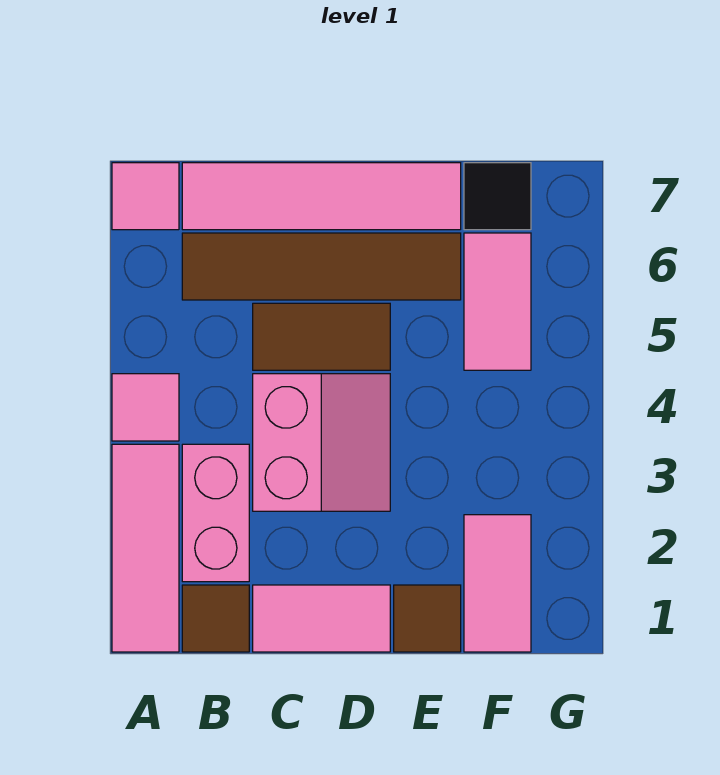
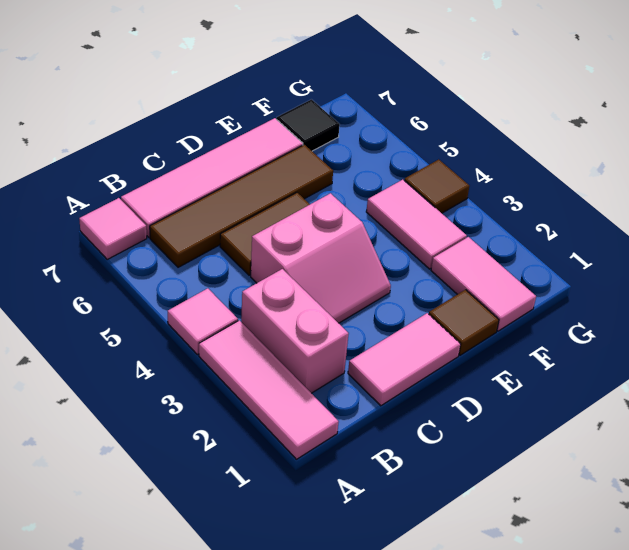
brown 1x1 tile [182,585,249,652] -> brown 1x1 tile moved to [404,159,469,213]
pink 2x2 slope [253,374,390,511] -> pink 2x2 slope turned to [251,193,391,323]
pink 1x2 tile [464,233,531,370] -> pink 1x2 tile moved to [366,180,467,269]

